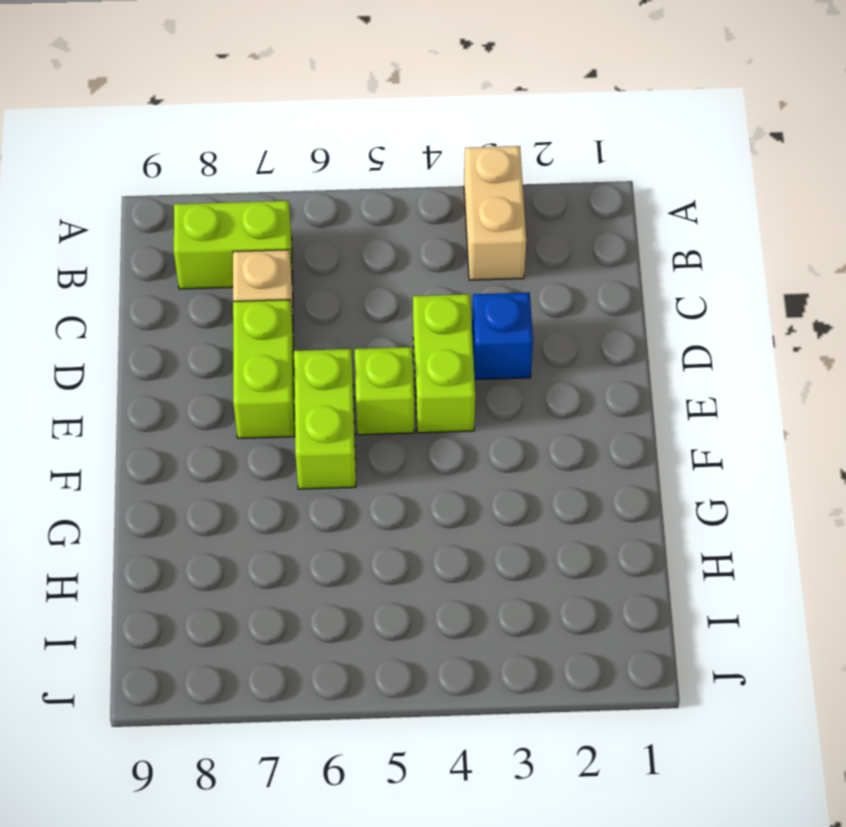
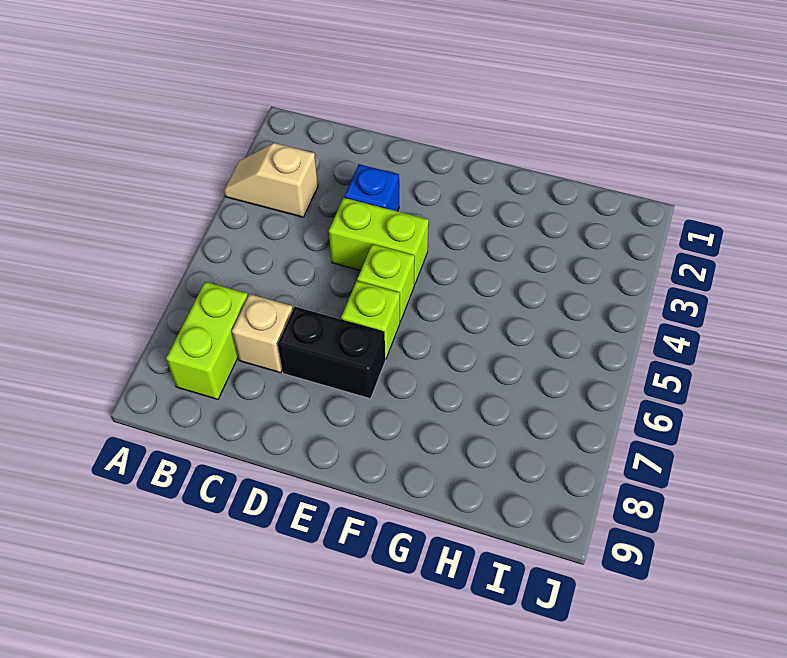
tan 1x2 brick [464,146,526,280] -> tan 1x2 slope [224,143,318,217]
lime 1x2 brick [233,300,295,438] -> black 1x2 brick [278,307,385,399]
lime 1x2 brick [294,349,356,489] -> lime 1x1 brick [341,281,400,359]

